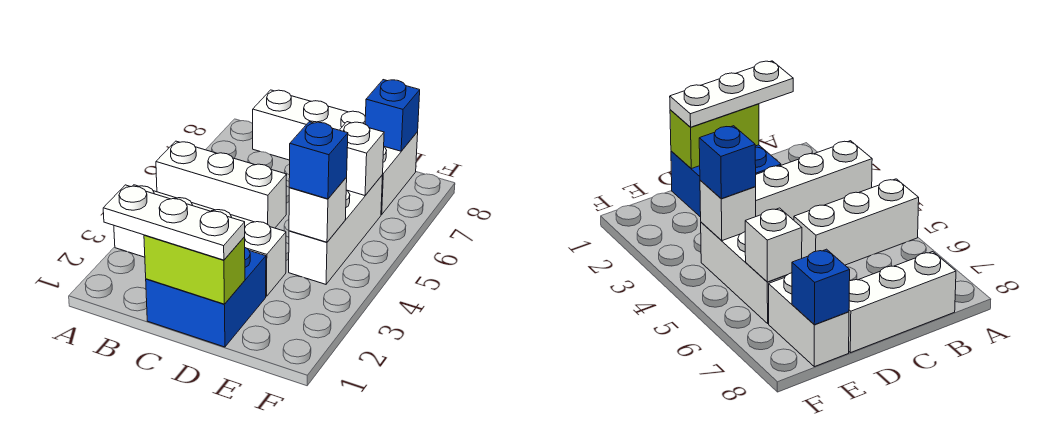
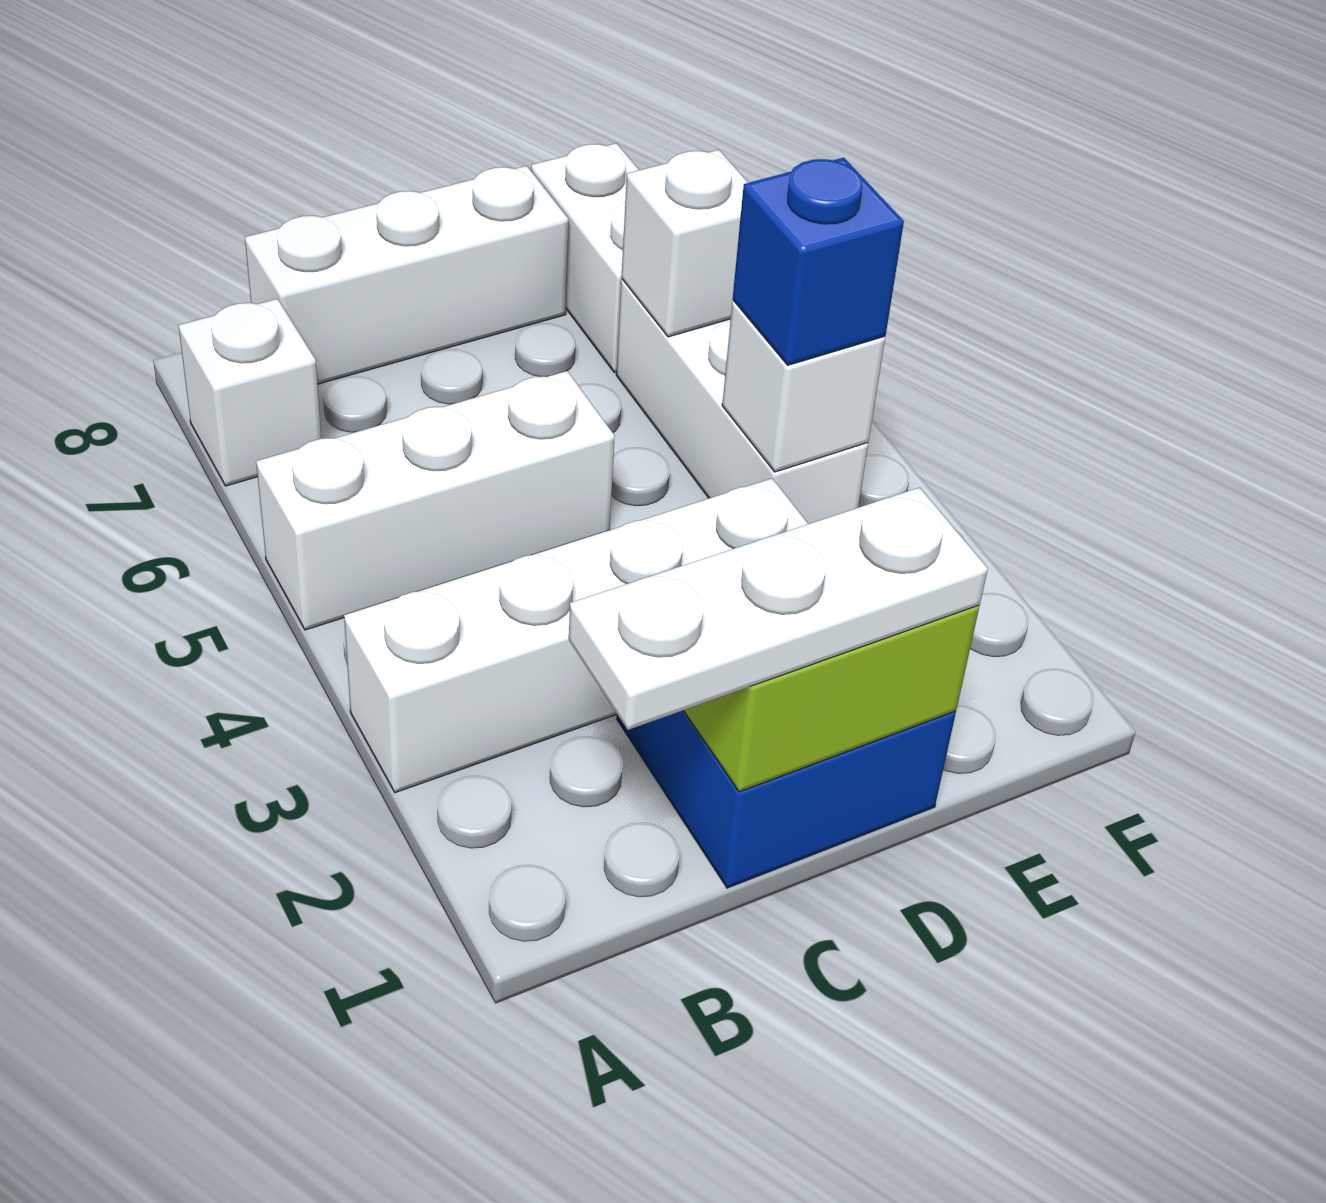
none -> white 1x1 brick [178,299,321,486]
blue 1x1 brick [365,80,420,151] -> none

